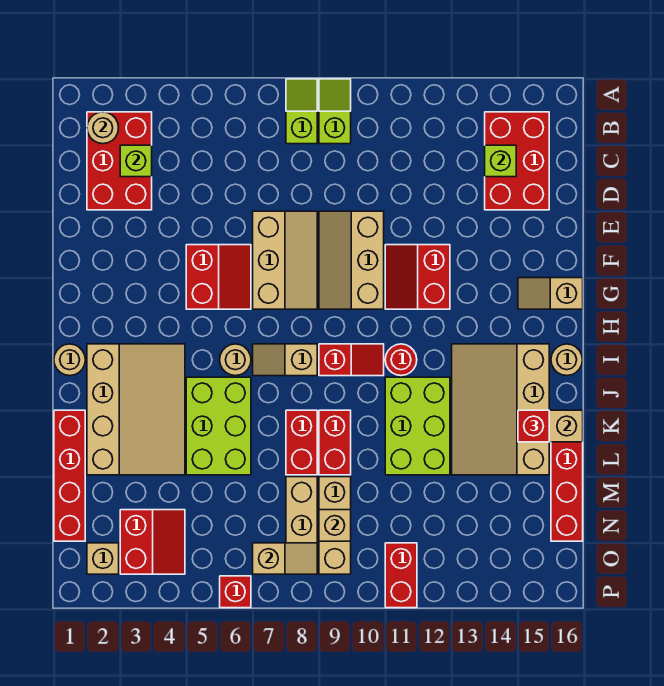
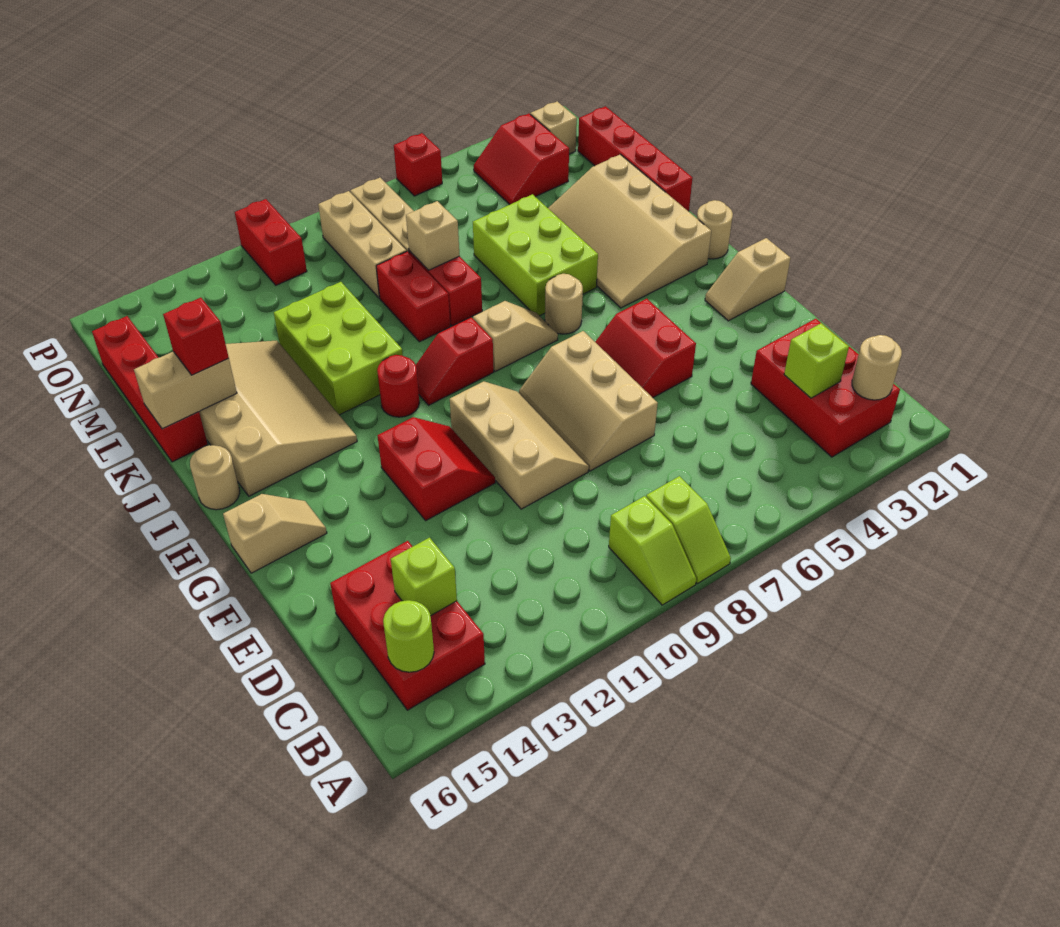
none -> lime 1x1 round brick [383,600,434,672]
tan 1x1 brick [319,510,351,541] -> tan 1x1 brick moved to [406,201,459,270]
tan 1x2 slope [253,543,317,574] -> tan 1x2 slope moved to [705,238,791,321]

